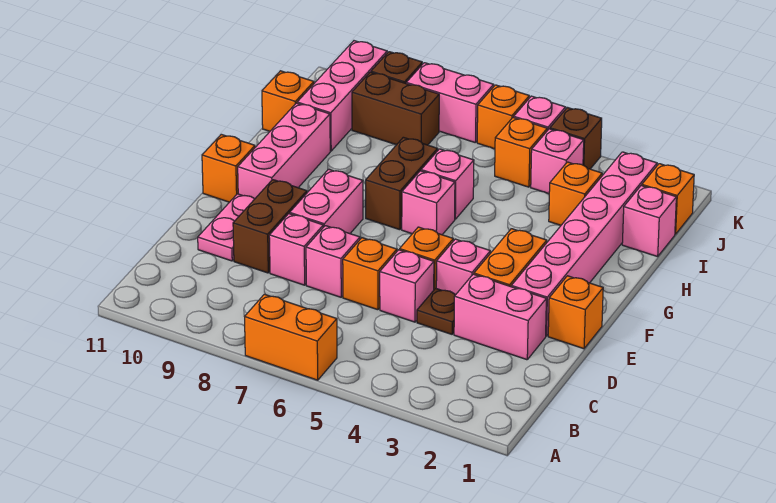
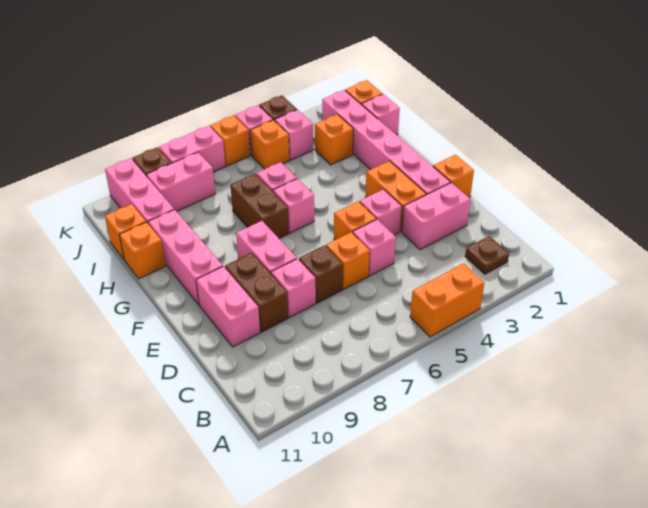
orange 1x2 brick [245,294,337,380] -> orange 1x2 brick moved to [410,263,484,337]
brown 1x1 plate [417,288,455,334] -> brown 1x1 plate moved to [465,236,509,274]
pink 1x1 brick [306,226,360,297] -> brown 1x1 brick [299,245,343,303]
pink 1x2 plate [198,194,254,261] -> pink 1x2 brick [196,266,260,347]
orange 1x1 brick [202,134,255,202] -> orange 1x1 brick moved to [119,222,165,279]
brown 1x2 brick [352,72,439,145] -> pink 1x2 brick [146,152,215,211]

